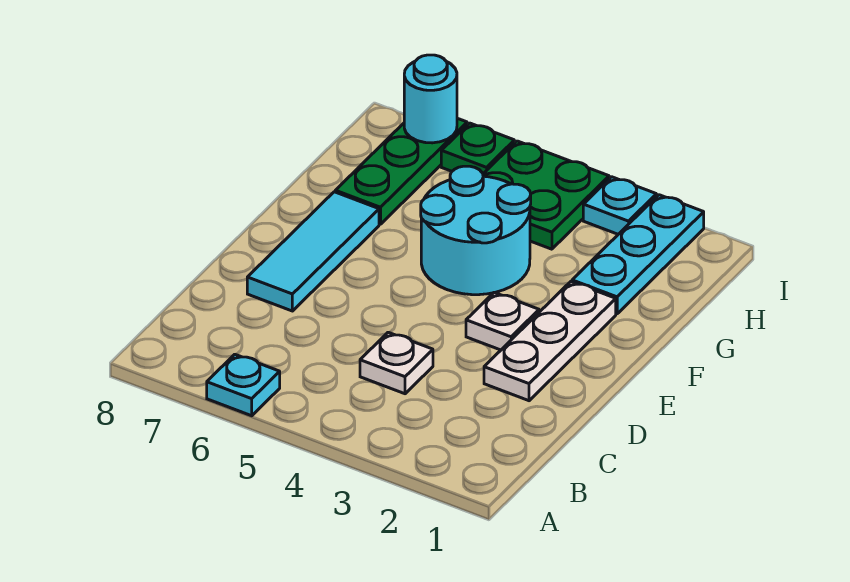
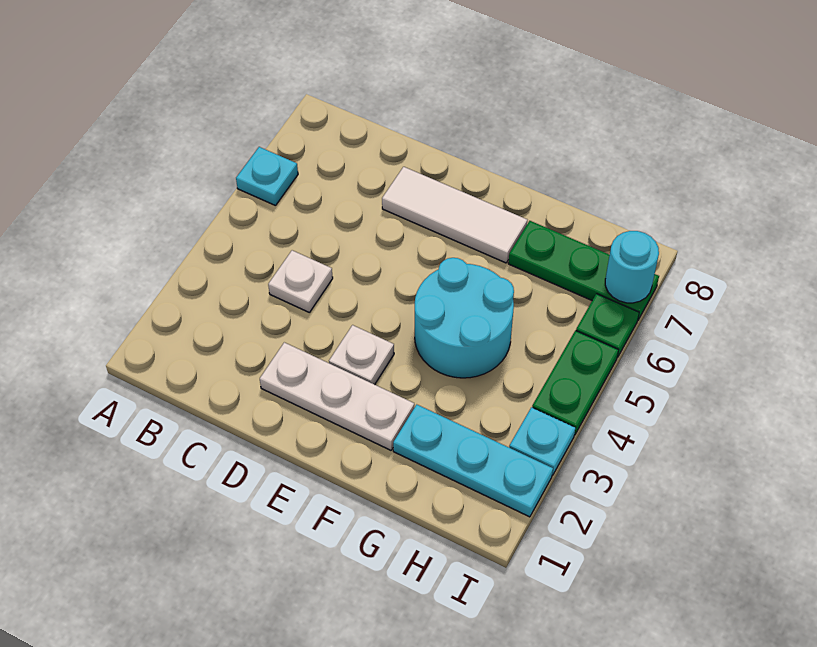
cyan 1x3 tile [247,192,379,311] -> white 1x3 tile [382,167,527,263]
green 2x2 plate [483,141,609,249] -> green 1x2 plate [532,331,618,435]

